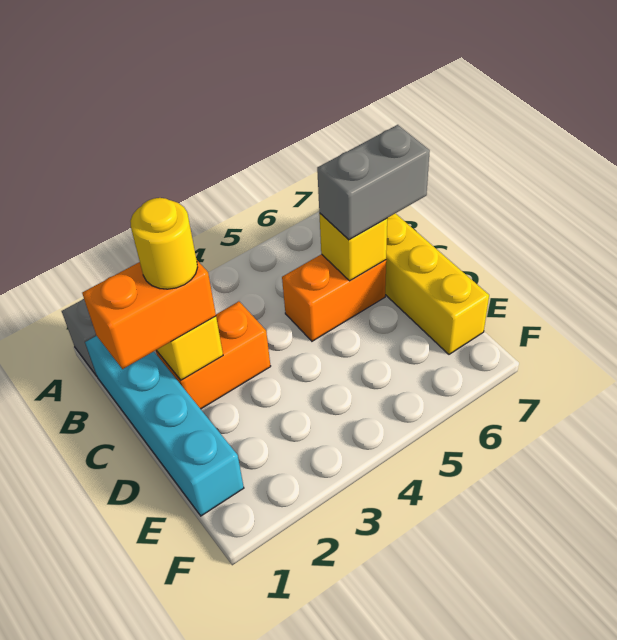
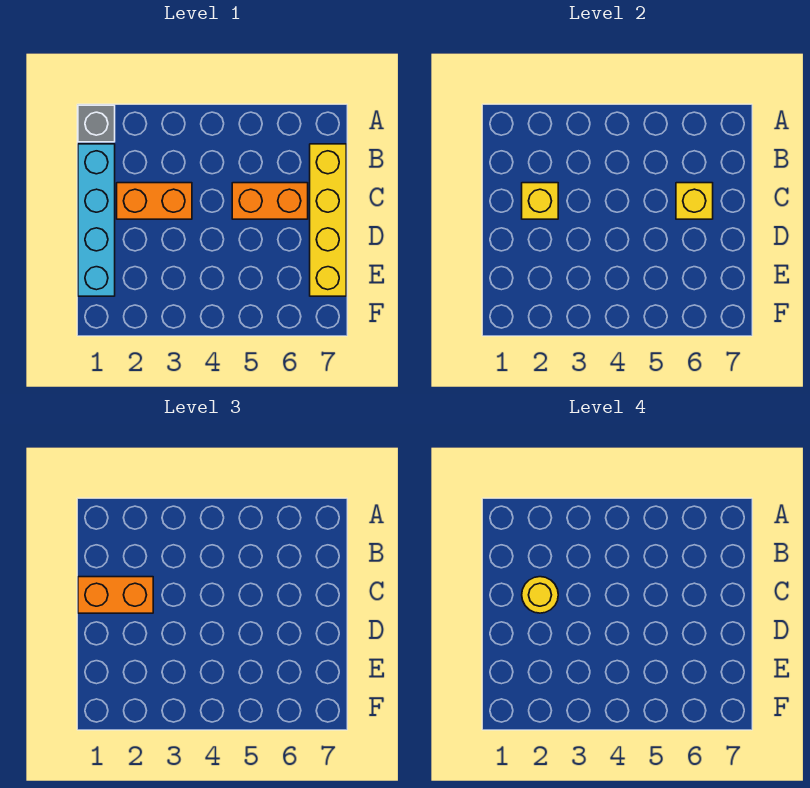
grey 1x2 brick [317,125,430,240] -> none

